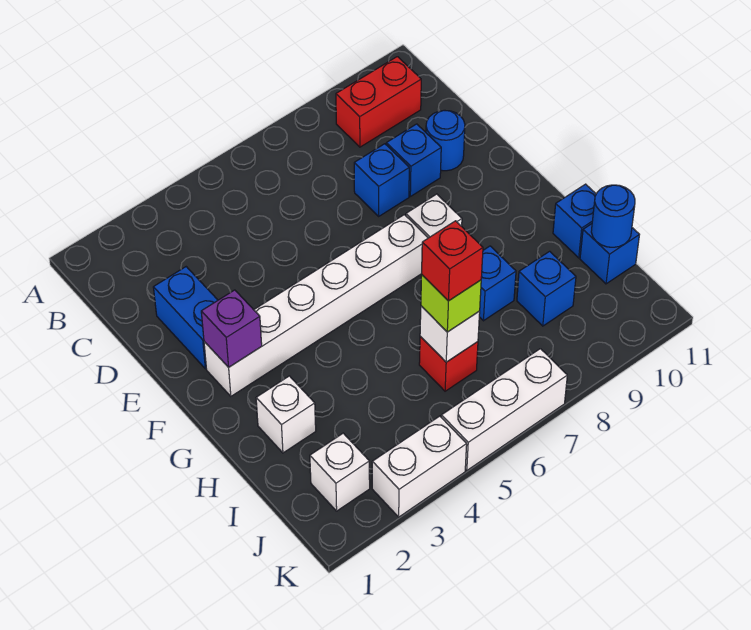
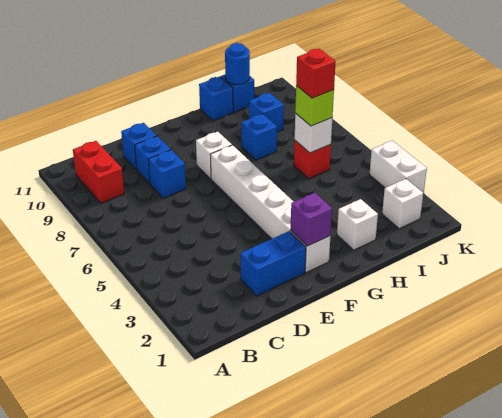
blue 1x1 round brick [426,110,465,171] -> blue 1x1 brick [121,123,157,169]
white 1x3 brick [441,349,567,470] -> none

